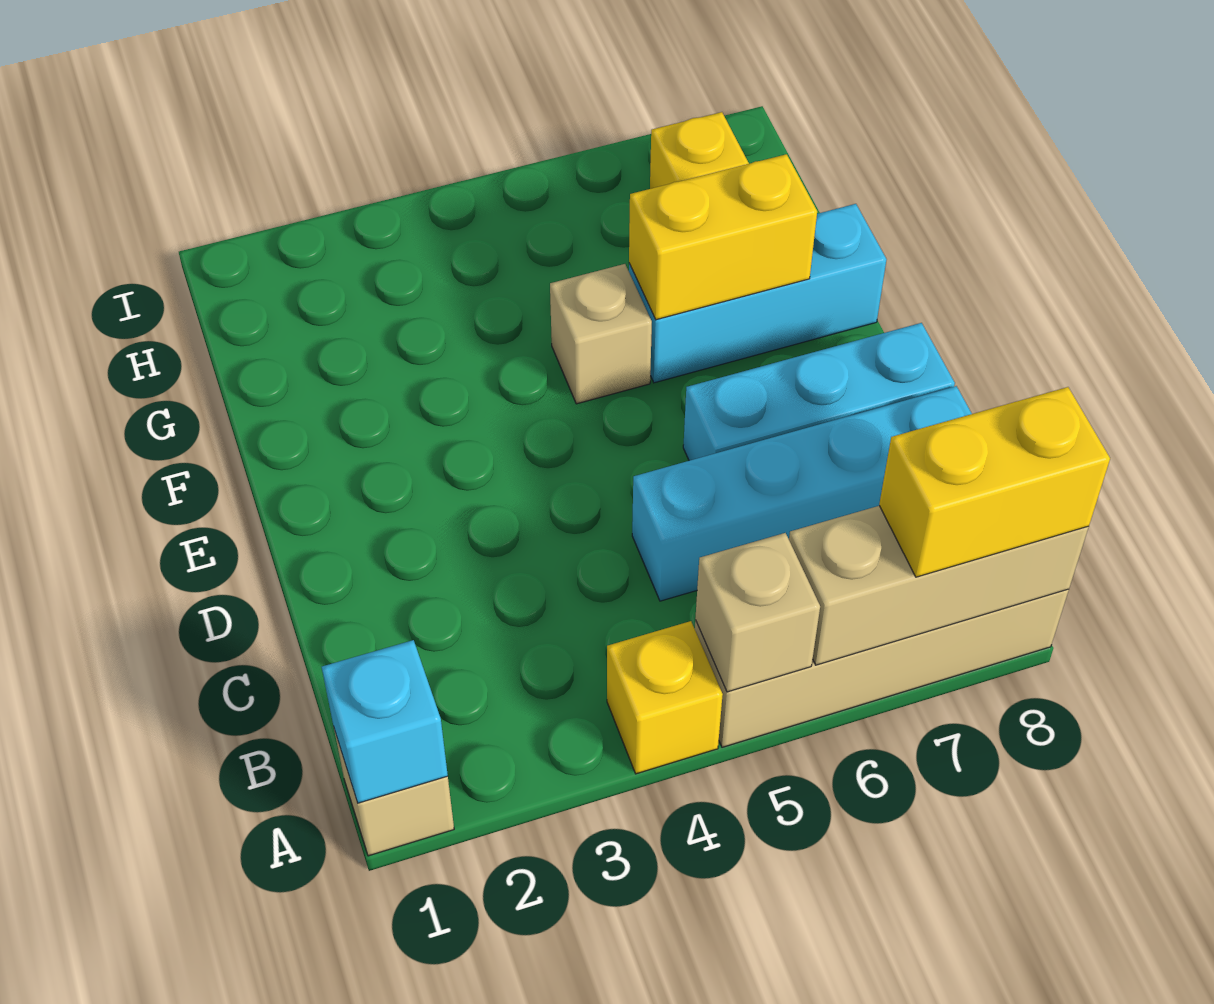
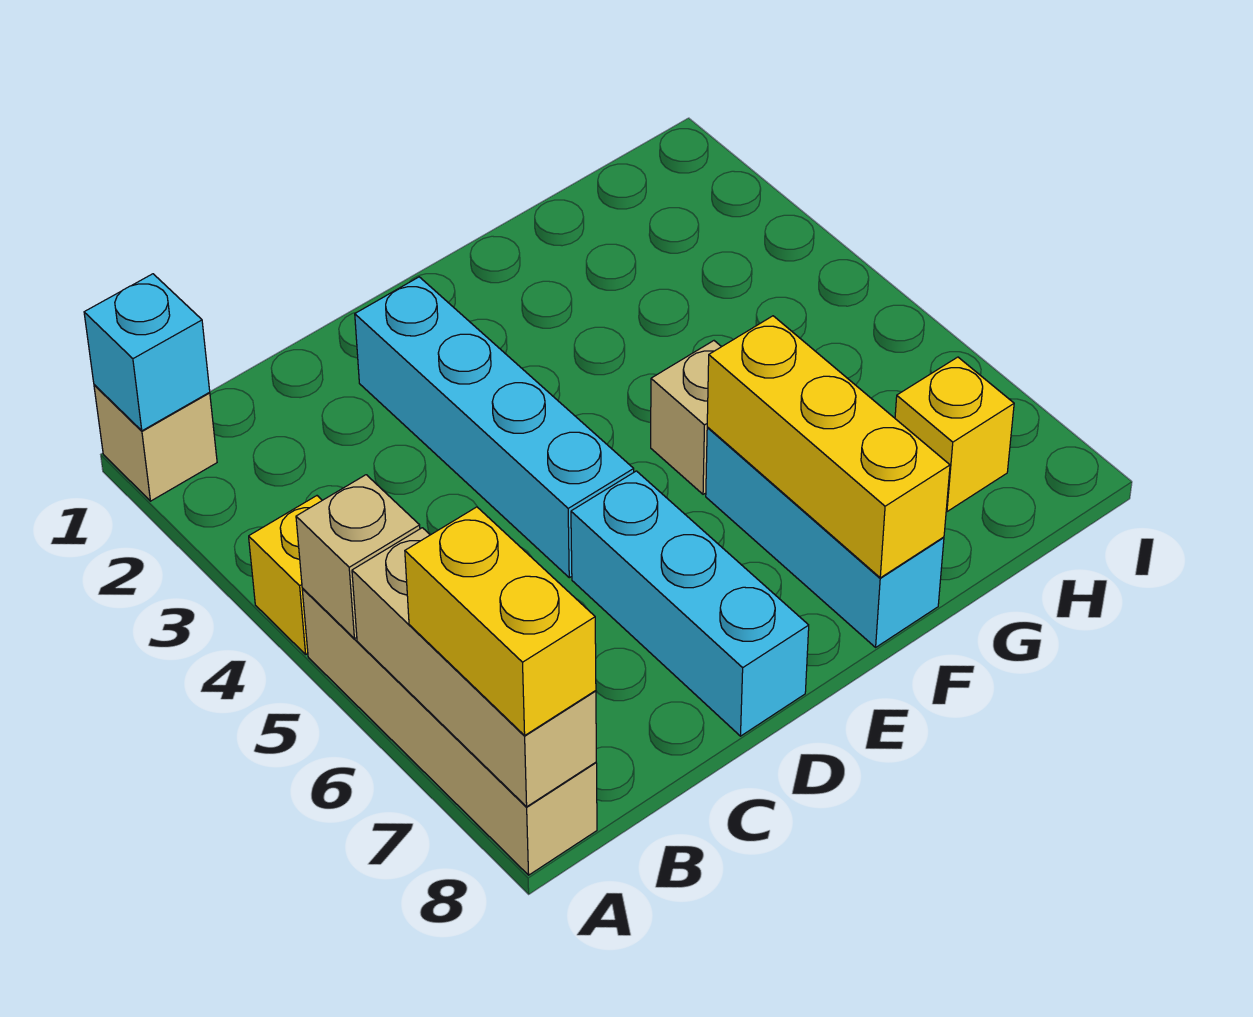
cyan 1x4 brick [632,386,972,601] -> cyan 1x4 brick moved to [355,277,634,578]
yellow 1x2 brick [629,154,817,320] -> yellow 1x3 brick [707,316,950,578]

